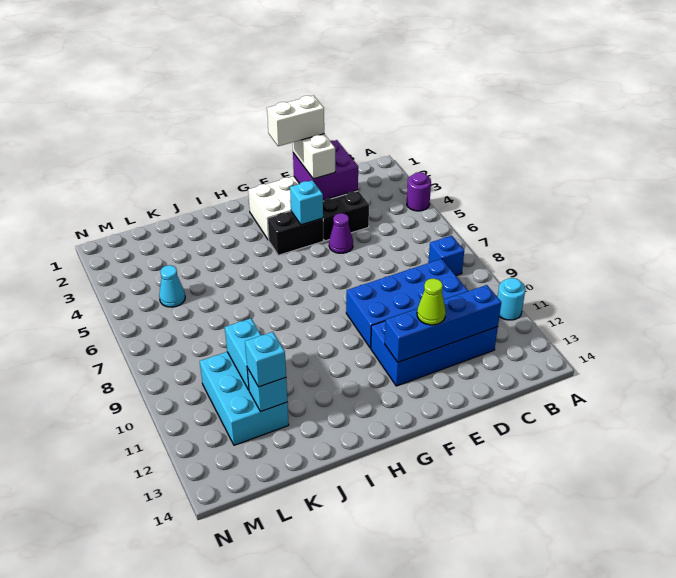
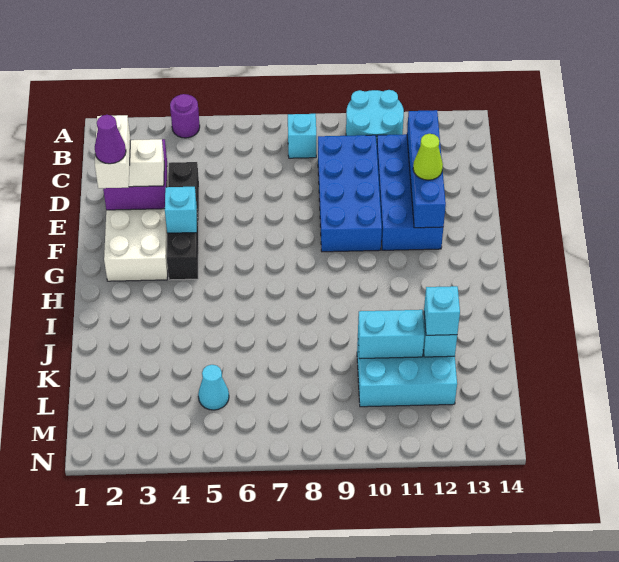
cyan 1x1 round brick [498,278,526,320] -> cyan 2x2 round brick [346,90,404,144]
blue 1x1 brick [428,236,464,275] -> cyan 1x1 brick [288,114,316,158]
purple 1x1 cone [329,213,353,253] -> purple 1x1 cone moved to [95,115,126,164]

